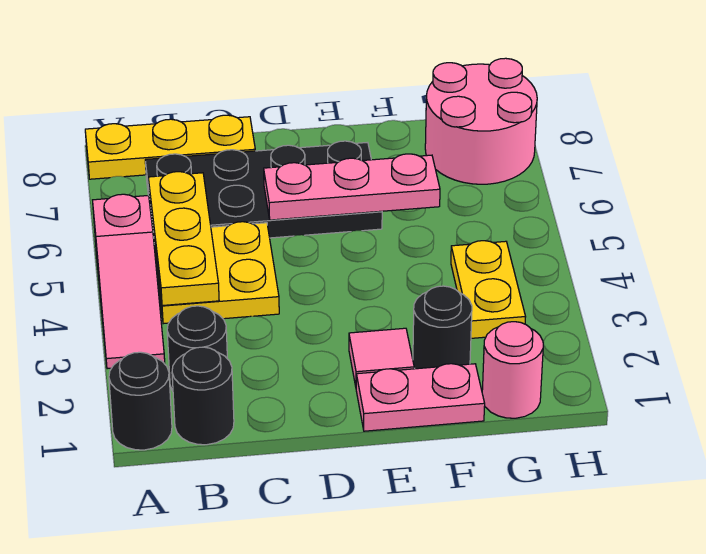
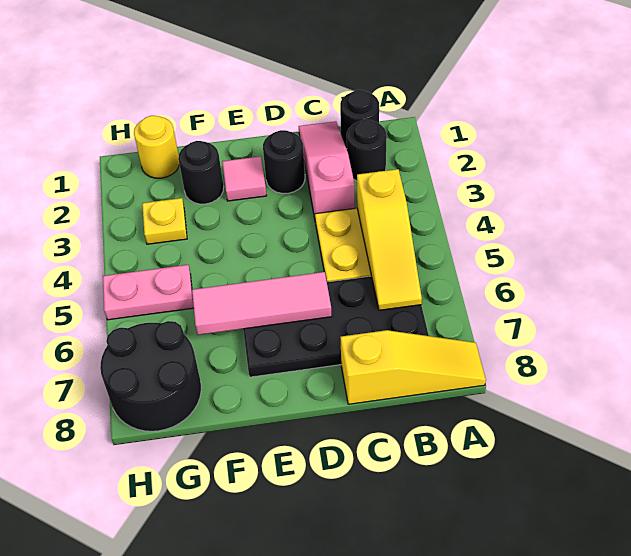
black 1x1 round brick [109,352,172,450] -> black 1x1 round brick moved to [263,130,305,193]
pink 1x3 slope [93,194,165,369] -> pink 1x3 slope moved to [299,121,355,218]
yellow 1x3 plate [85,115,255,179] -> yellow 1x3 slope [341,330,486,404]
yellow 1x3 plate [148,172,219,306] -> yellow 1x3 slope [357,169,422,310]
pink 1x3 plate [264,154,440,220] -> pink 1x3 tile [192,272,332,335]
pink 1x2 plate [356,364,485,431] -> pink 1x2 plate moved to [103,265,194,320]
pink 1x1 round brick [482,322,543,418] -> yellow 1x1 round brick [134,116,179,178]
yellow 1x2 plate [451,241,525,338] -> yellow 1x1 plate [142,198,187,244]
pink 2x2 round brick [425,58,537,184] -> black 2x2 round brick [100,321,201,431]

